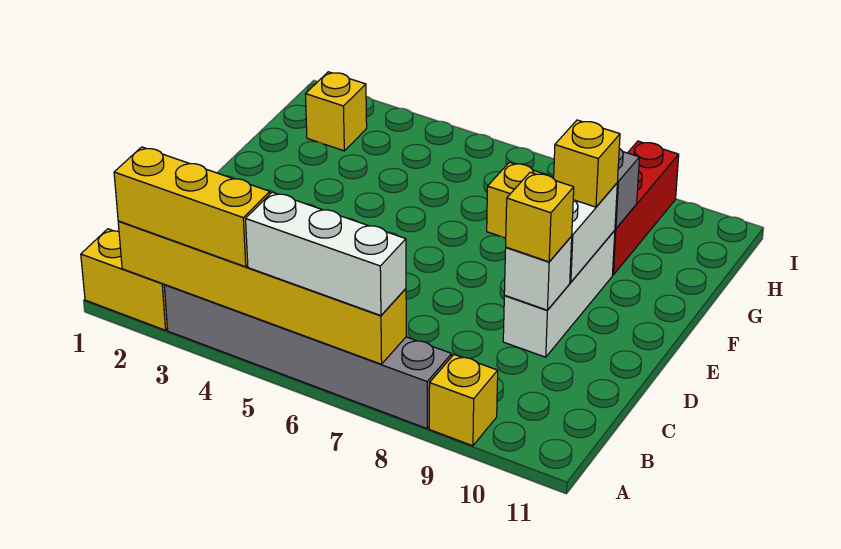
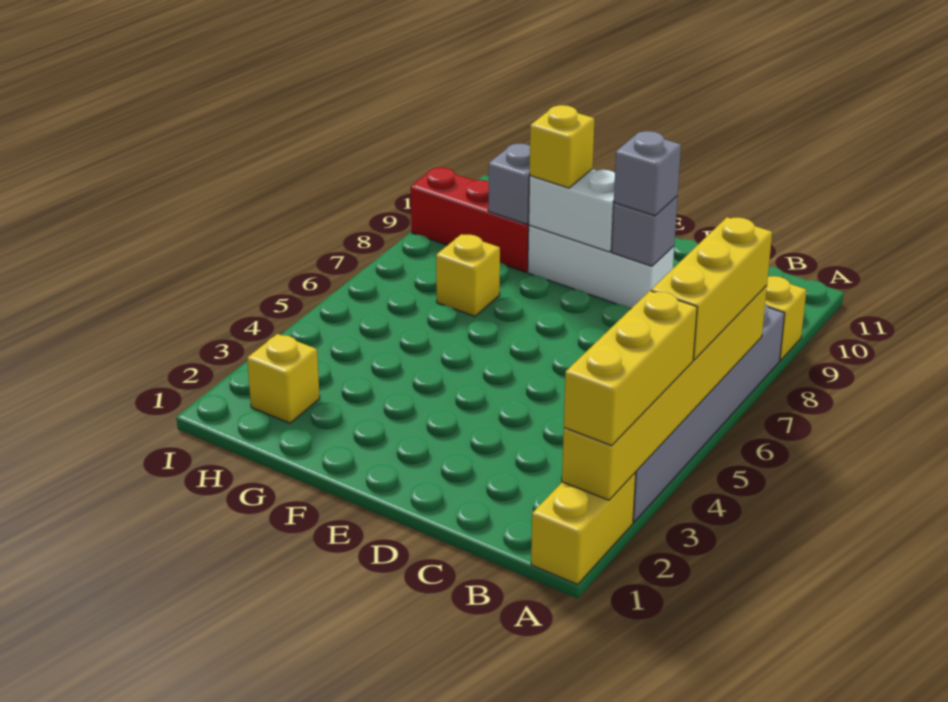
white 1x3 brick [246,192,406,316] -> yellow 1x3 brick [651,217,772,360]
white 1x1 brick [504,236,572,310] -> grey 1x1 brick [611,196,678,266]
yellow 1x1 brick [506,172,574,262] -> grey 1x1 brick [614,131,681,216]

